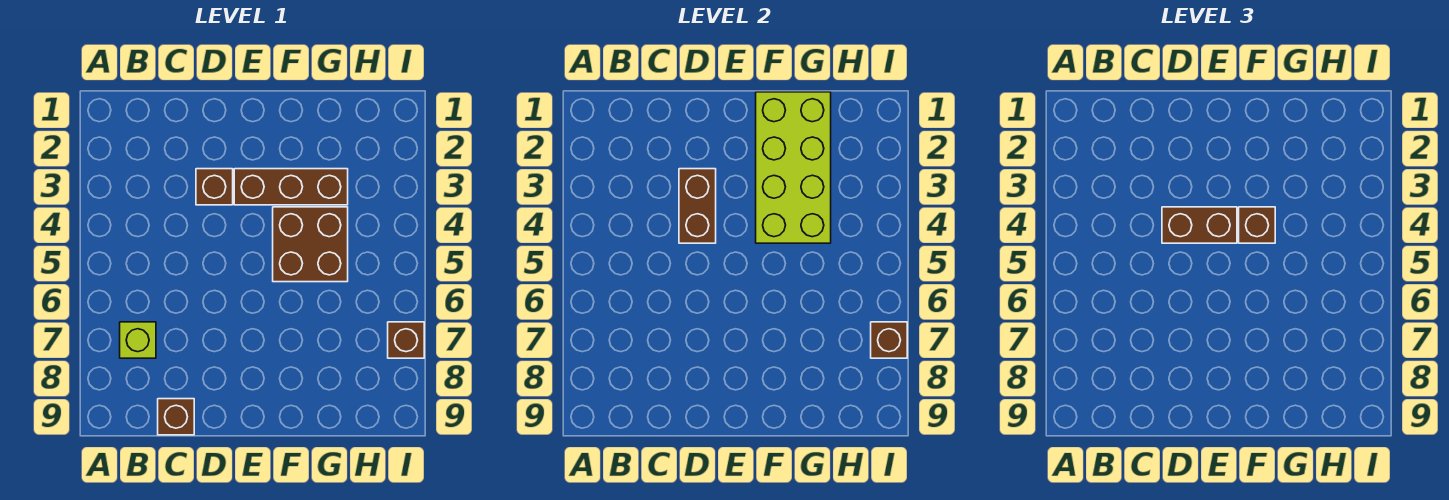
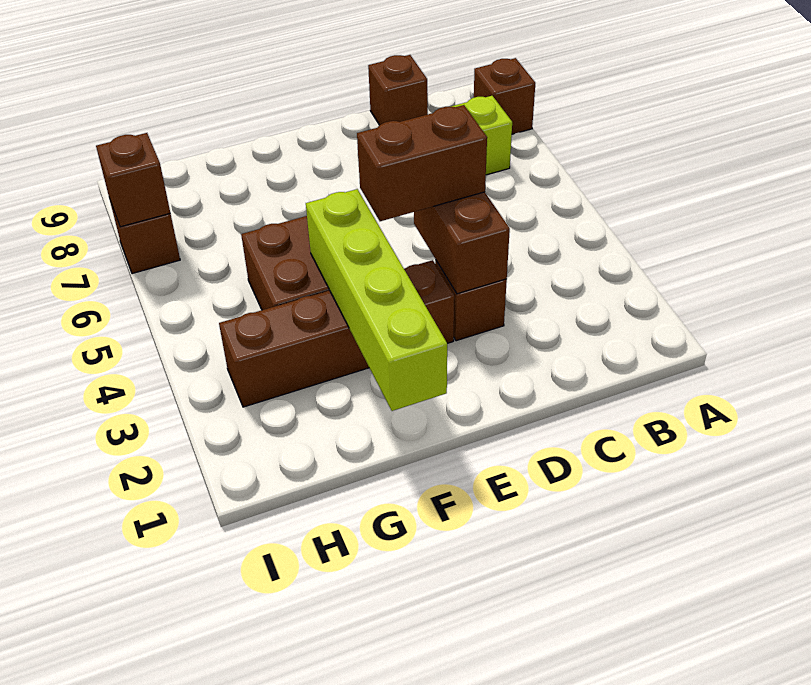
brown 1x3 brick [234,169,348,205] -> brown 1x4 brick [219,260,454,407]
lime 2x4 brick [756,92,831,243] -> lime 1x4 brick [306,189,447,411]
brown 1x1 brick [1239,207,1275,243] -> brown 1x1 brick moved to [474,58,535,134]

